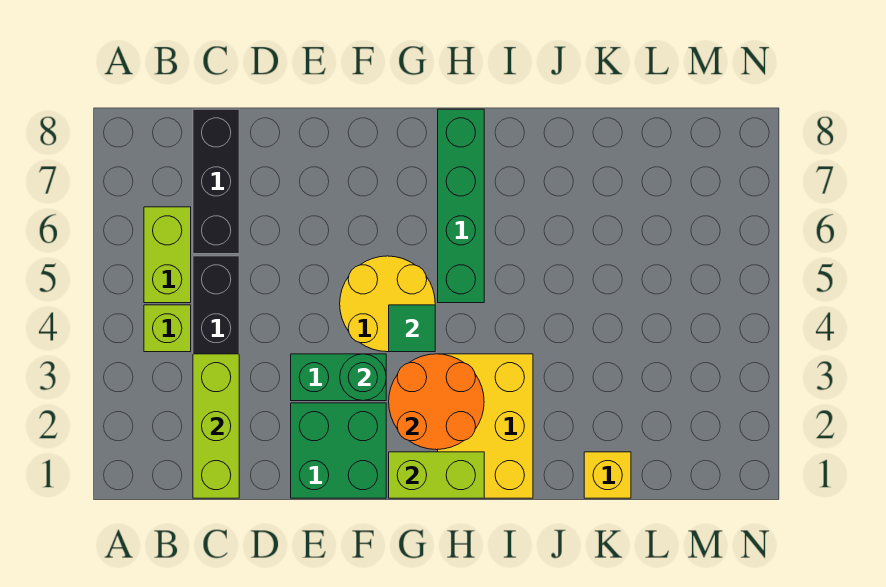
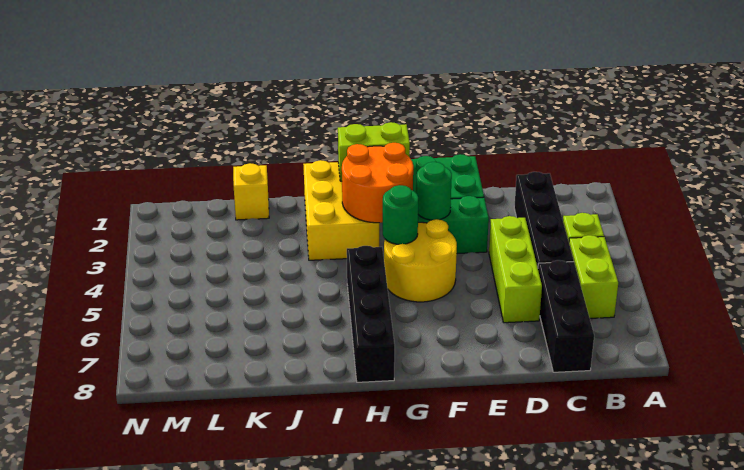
lime 1x3 brick [193,354,239,498] -> lime 1x3 brick moved to [489,216,542,323]
green 1x1 tile [389,305,435,352] -> green 1x1 round brick [383,185,418,244]
green 1x4 brick [438,109,484,303] -> black 1x4 brick [347,246,395,382]

